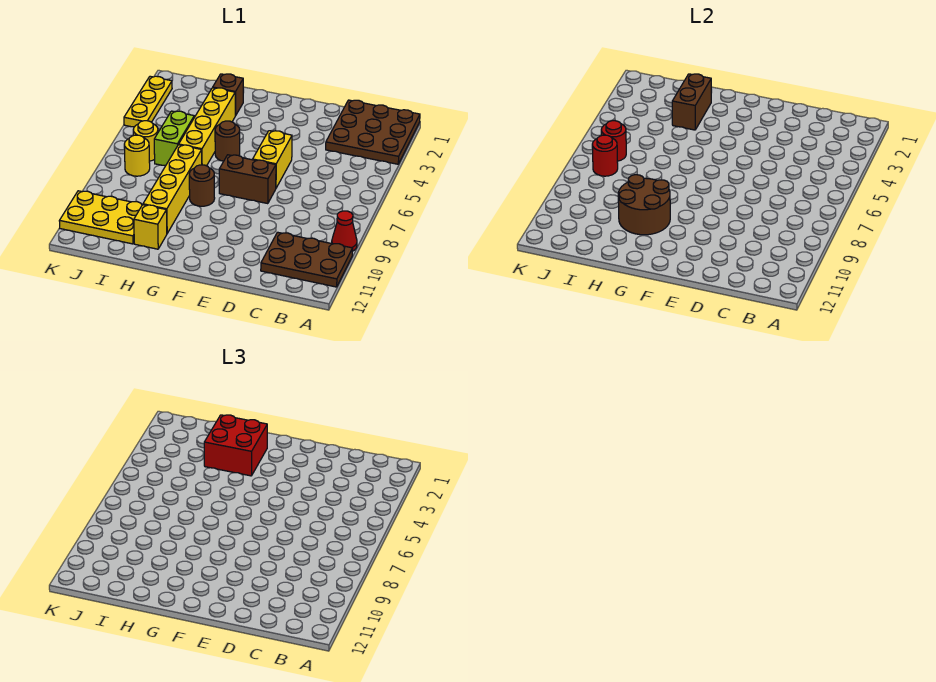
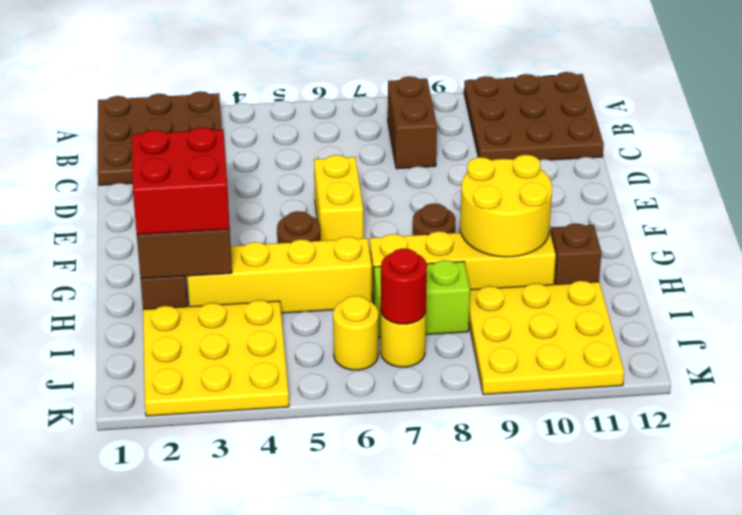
red 1x1 cone [332,211,357,251] -> none
brown 2x3 plate [261,232,353,287] -> brown 3x3 plate [464,72,604,160]
yellow 1x2 brick [253,131,292,188] -> yellow 1x2 brick turned to [314,155,363,241]
brown 1x2 brick [219,155,276,204] -> brown 1x2 brick moved to [388,76,437,169]
brown 2x2 round brick [618,175,670,235] -> yellow 2x2 round brick [460,155,552,257]
yellow 1x1 brick [134,205,167,249] -> brown 1x1 brick [551,223,601,284]
lime 1x2 brick [154,111,194,166] -> lime 1x2 brick moved to [374,260,470,338]
yellow 2x3 plate [59,191,143,244] -> yellow 3x3 plate [469,281,624,395]
red 1x1 round brick [601,121,626,161] -> none
yellow 1x3 plate [124,76,172,127] -> yellow 3x3 plate [143,300,289,416]

